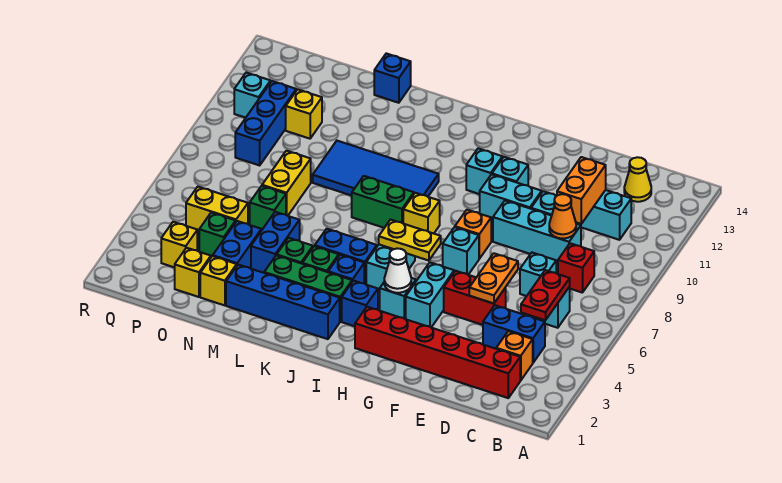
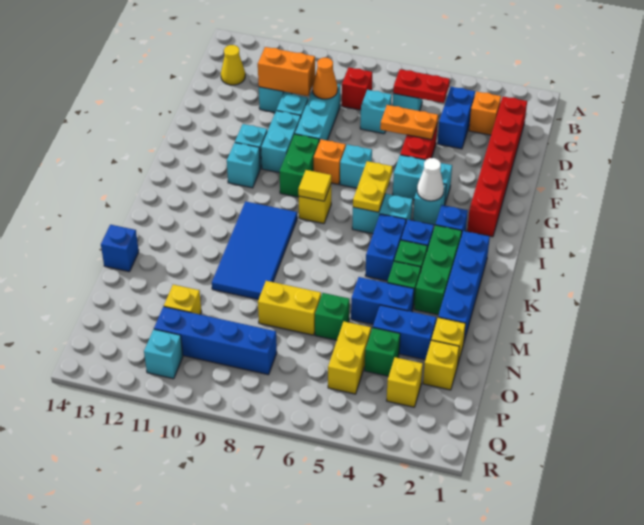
none -> yellow 1x1 tile [298,170,331,201]
green 1x2 brick [352,176,414,228] -> green 1x2 brick moved to [280,134,319,197]
blue 1x3 brick [235,81,296,165] -> blue 1x4 brick [154,307,277,375]

